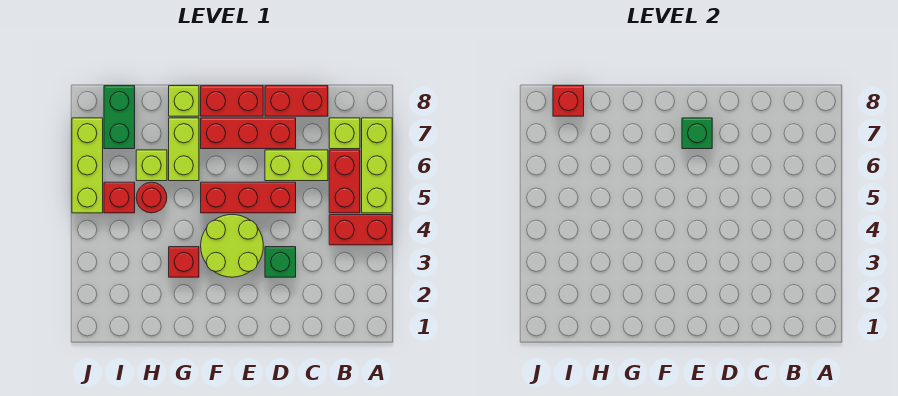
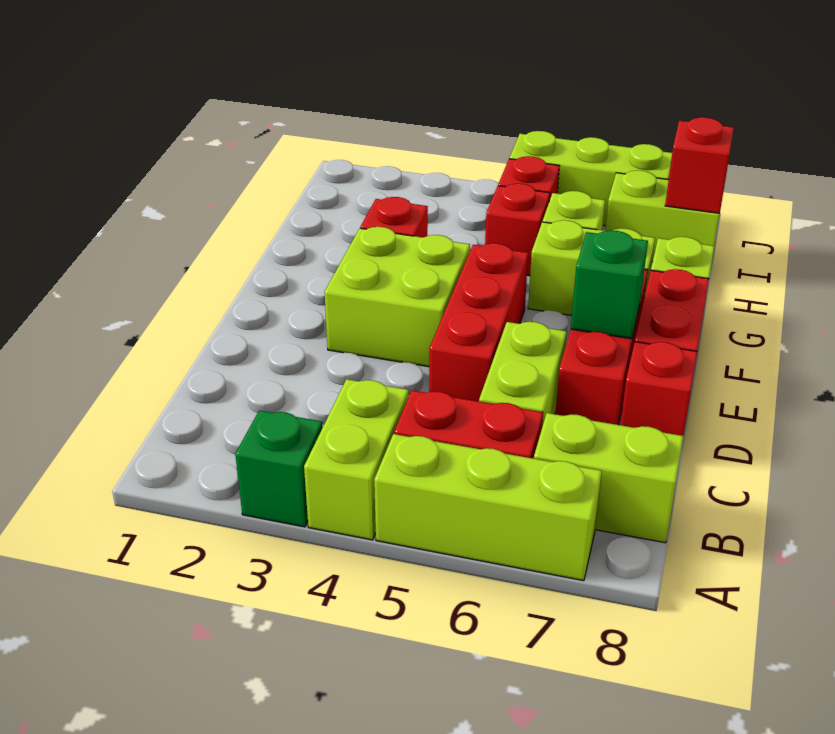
red 1x2 brick [329,215,392,245] -> lime 1x2 brick [304,379,409,540]
lime 1x1 brick [329,118,360,149] -> lime 1x2 brick [534,413,684,543]
red 1x2 brick [265,86,328,116] -> red 1x1 brick [621,342,697,436]
green 1x1 brick [265,247,296,277] -> green 1x1 brick moved to [235,410,323,527]
lime 2x2 round brick [201,215,263,277] -> lime 2x2 brick [325,227,470,367]
red 1x1 round brick [136,182,167,213] -> red 1x1 brick [485,183,550,276]
green 1x2 brick [104,86,135,149] -> lime 1x2 brick [605,170,720,262]

